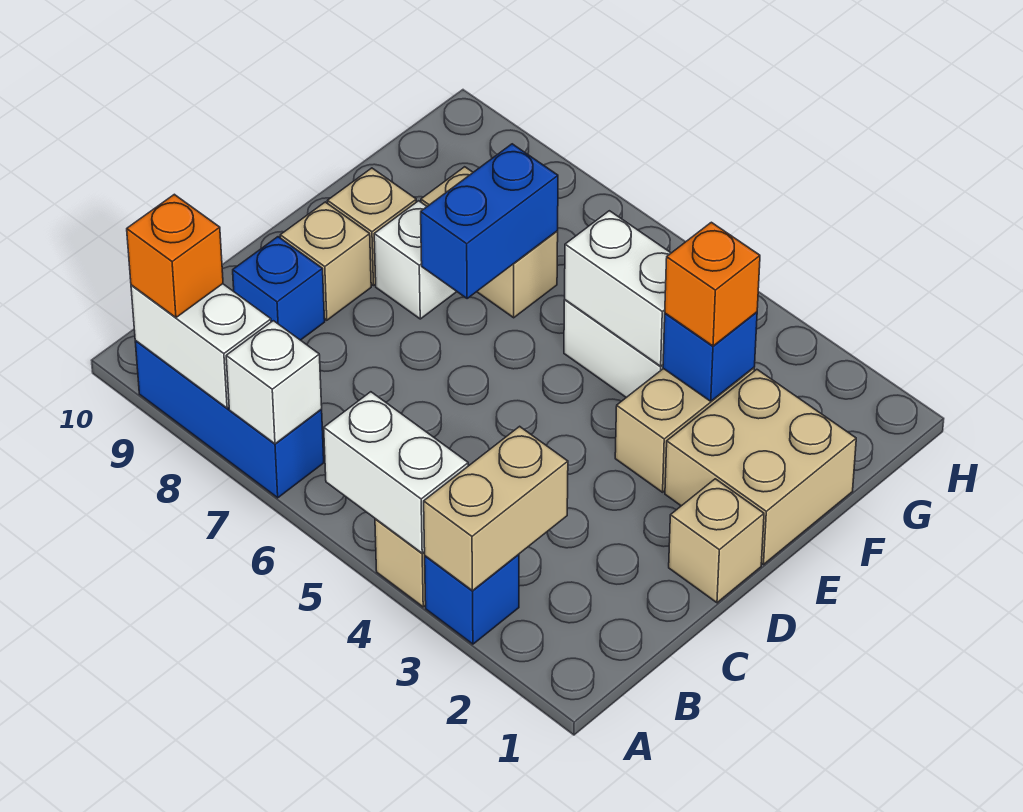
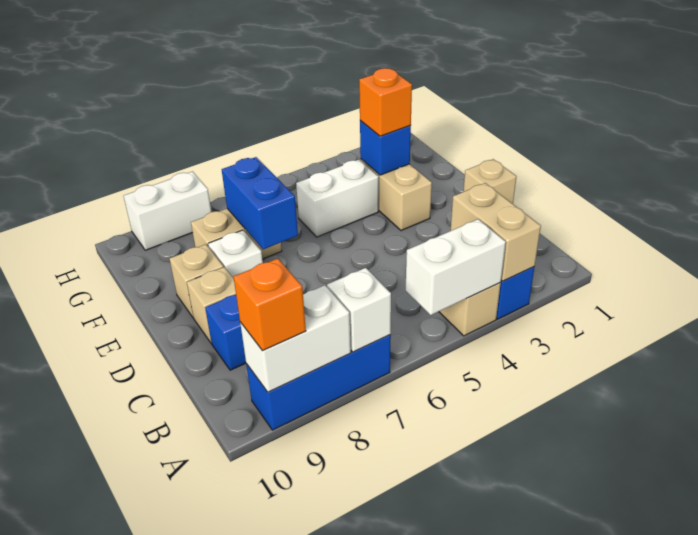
tan 2x2 brick [665,369,856,565] -> none
white 1x2 brick [565,211,671,366] -> white 1x2 brick moved to [124,172,211,250]

